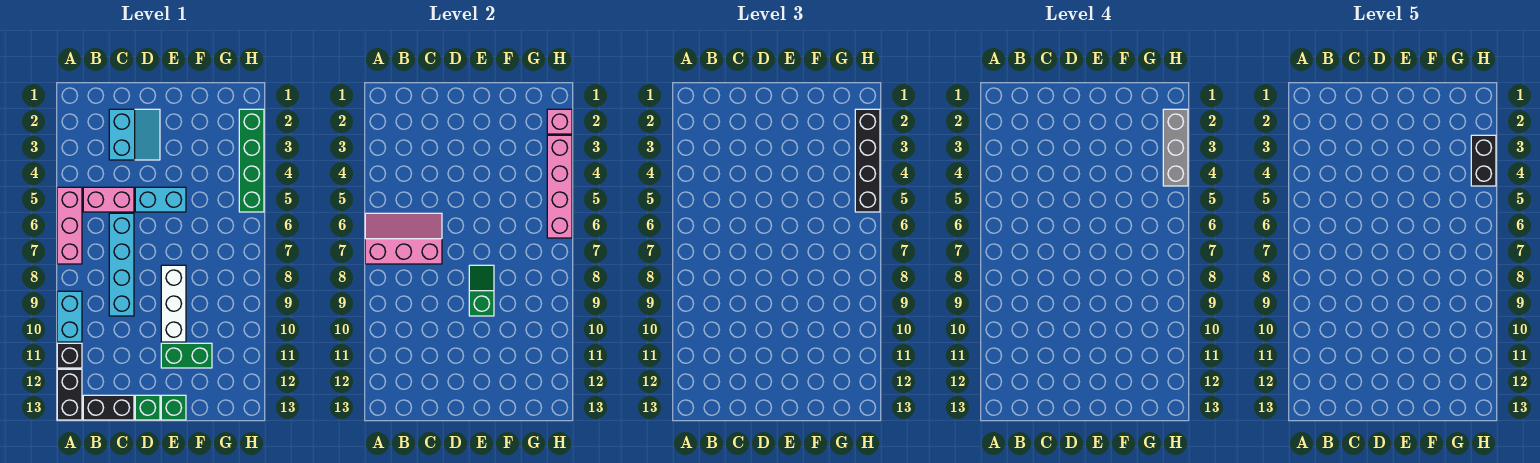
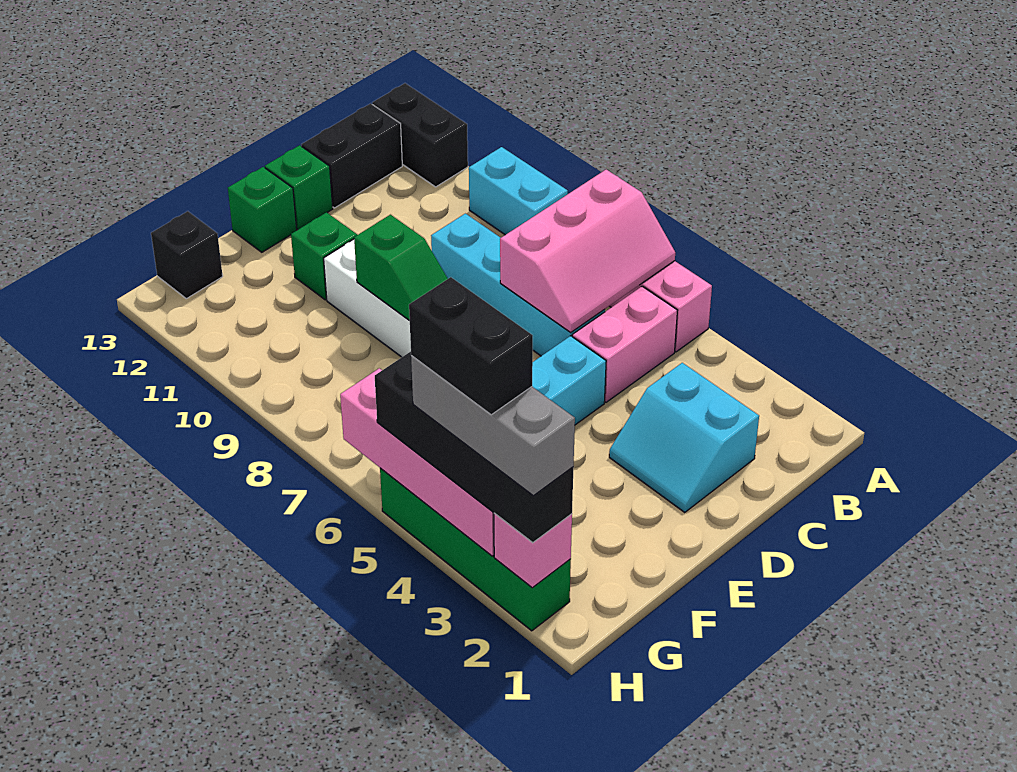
black 1x1 brick [57,343,82,368] -> black 1x1 brick moved to [151,211,223,299]
green 1x2 brick [161,343,212,368] -> green 1x1 brick [291,212,357,300]

